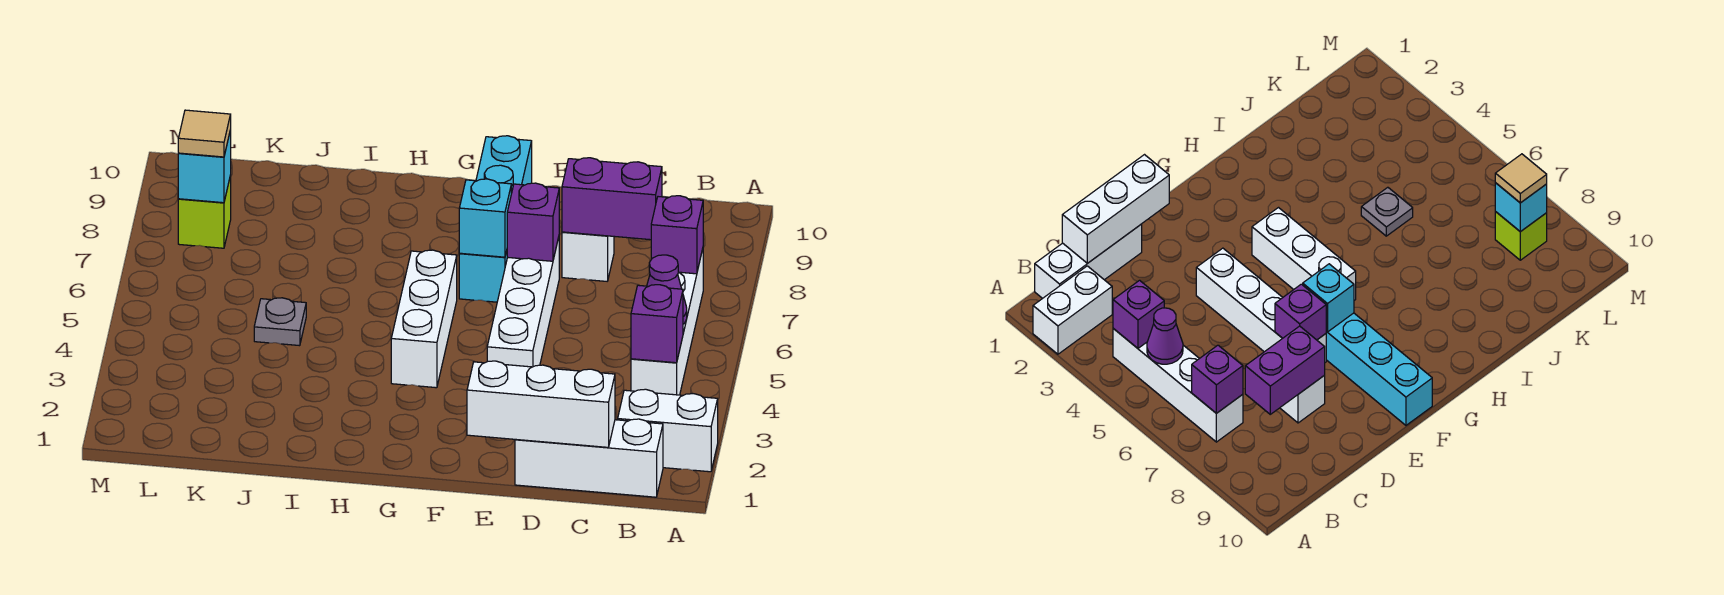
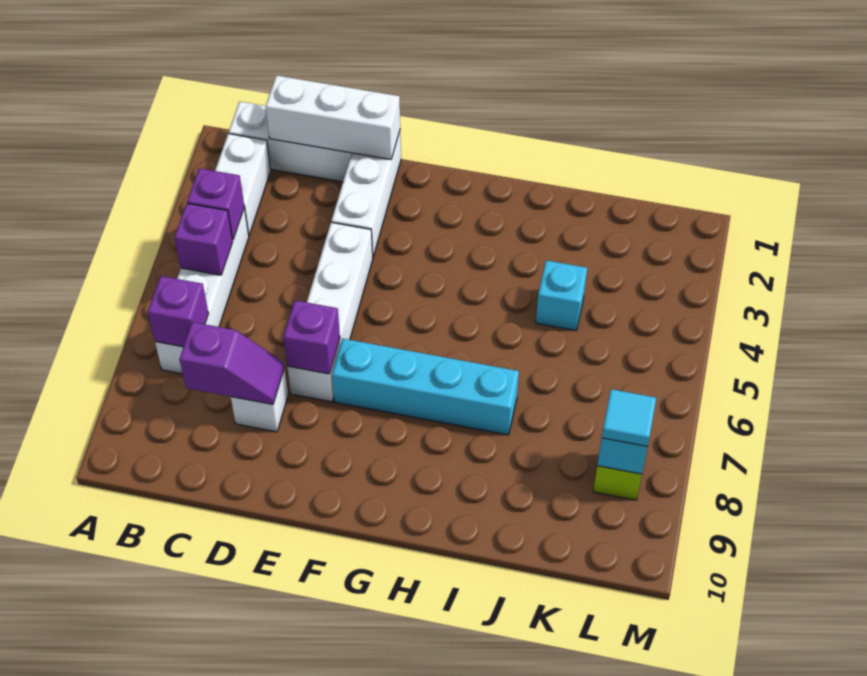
white 1x2 brick [618,389,718,472] -> white 1x2 brick turned to [215,134,271,235]
purple 1x1 cone [647,255,687,324] -> purple 1x1 brick [174,203,233,275]
purple 1x2 brick [562,158,662,240] -> purple 1x2 slope [179,322,284,404]
cyan 1x4 brick [459,136,532,302] -> cyan 1x4 brick turned to [332,339,519,435]
cyan 1x1 brick [459,179,511,257] -> cyan 1x1 brick moved to [536,260,587,331]
white 1x3 brick [391,250,457,388] -> white 1x3 brick moved to [331,131,401,256]
grey 1x1 plate [254,298,306,346] -> none
tan 1x1 tile [178,110,231,157] -> cyan 1x1 tile [602,389,656,446]

